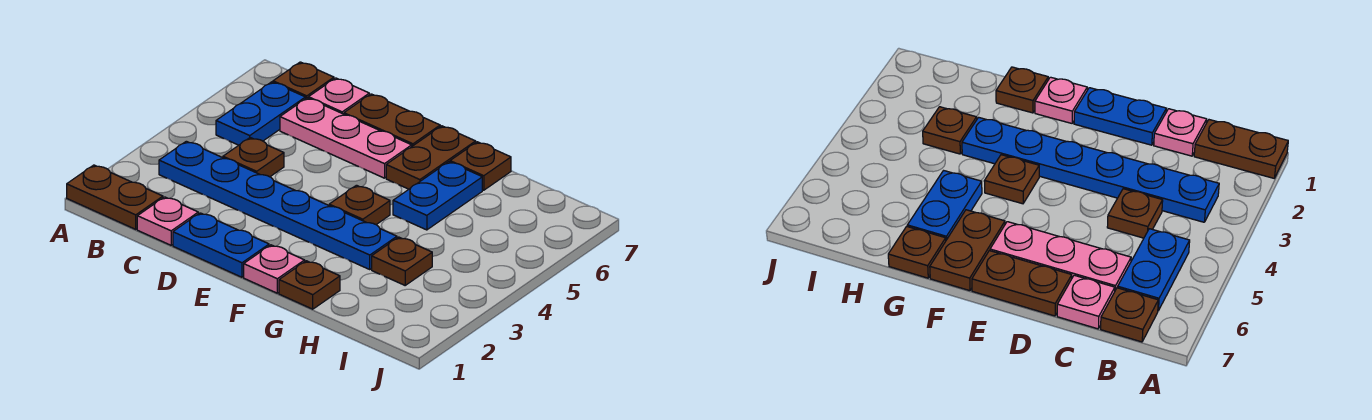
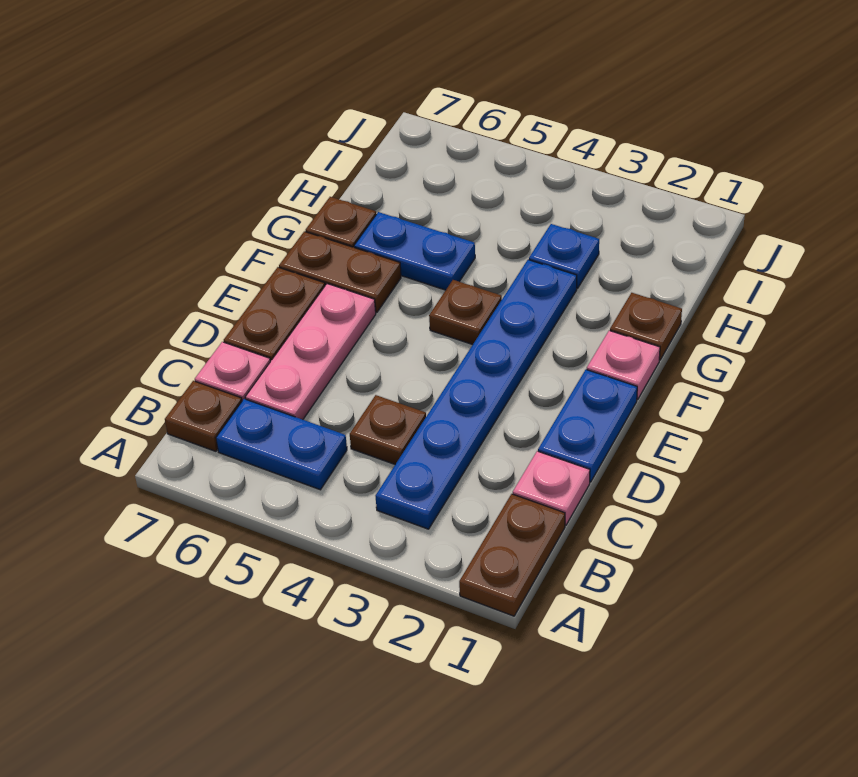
brown 1x1 plate [372,237,432,285] -> blue 1x1 plate [529,224,599,288]

